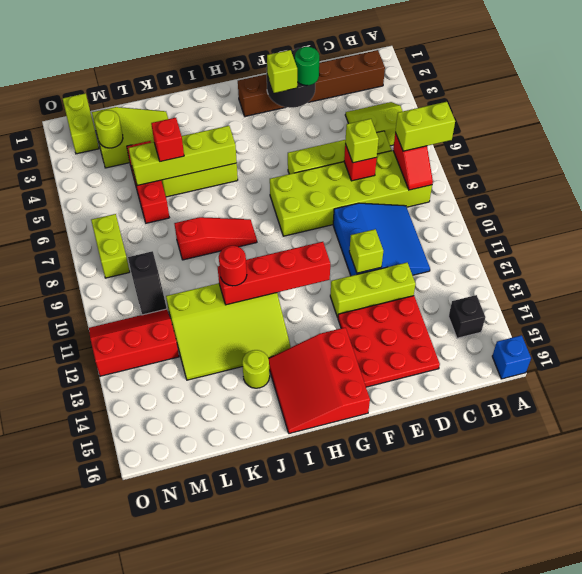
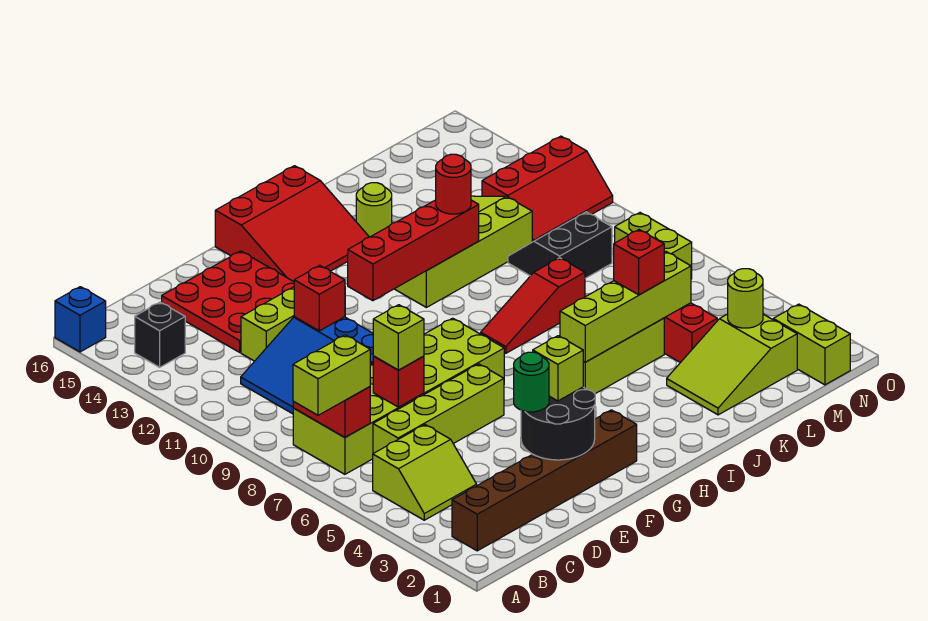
lime 1x1 brick [349,229,383,273] -> red 1x1 brick [294,266,345,331]
red 3x3 slope [269,328,370,434] -> red 3x3 slope turned to [215,166,369,281]
black 1x2 slope [128,251,167,315] -> black 2x2 slope [508,212,612,278]

